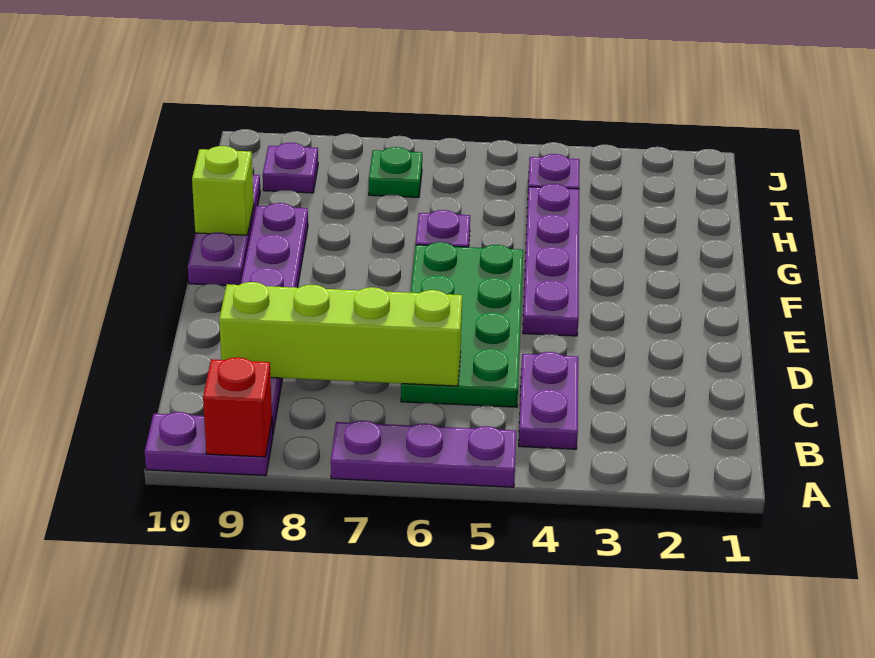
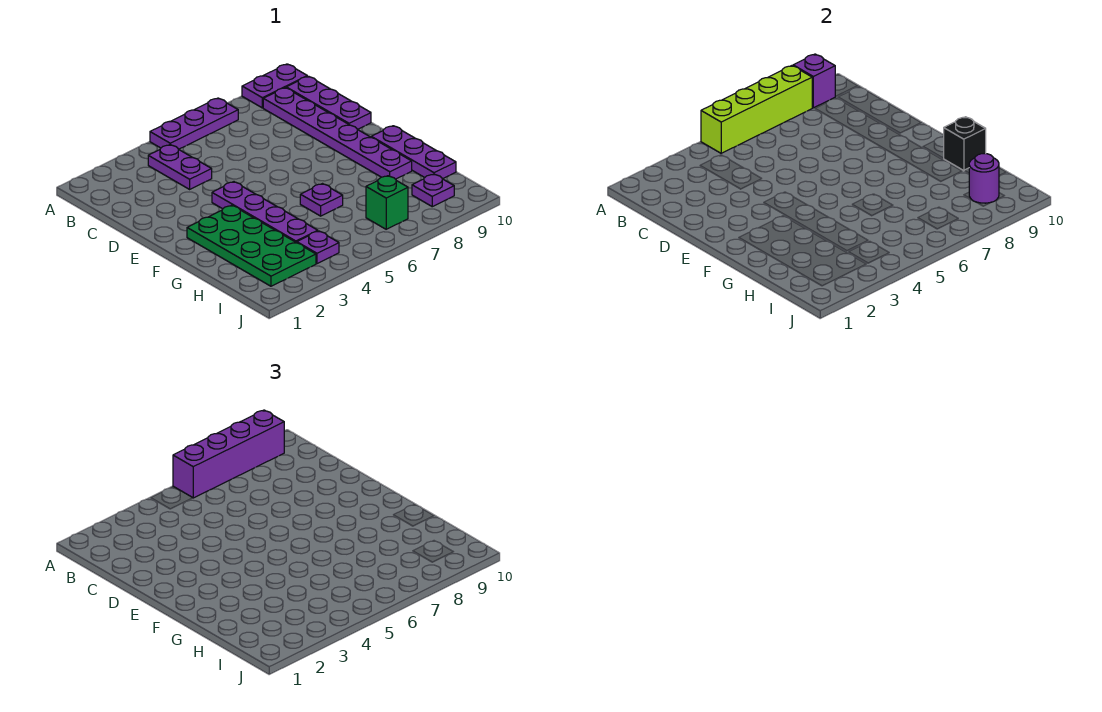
none -> purple 1x4 brick [173,410,284,498]
red 1x1 brick [203,357,272,457] -> purple 1x1 brick [793,54,836,108]
none -> purple 1x3 plate [286,76,371,129]
green 2x4 plate [401,242,523,407] -> green 2x4 plate moved to [187,205,316,286]
lime 1x4 brick [219,282,462,386] -> lime 1x4 brick moved to [701,66,812,153]
lime 1x1 brick [192,146,254,235] -> black 1x1 brick [943,117,986,171]
green 1x1 plate [369,147,422,198] -> green 1x1 brick [366,176,408,229]
none -> purple 1x1 round brick [969,154,999,203]

